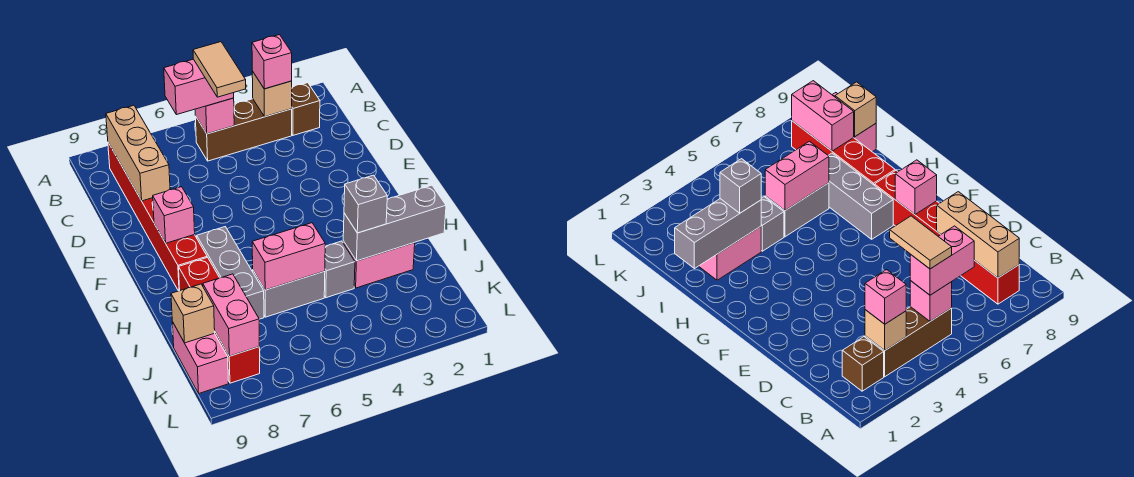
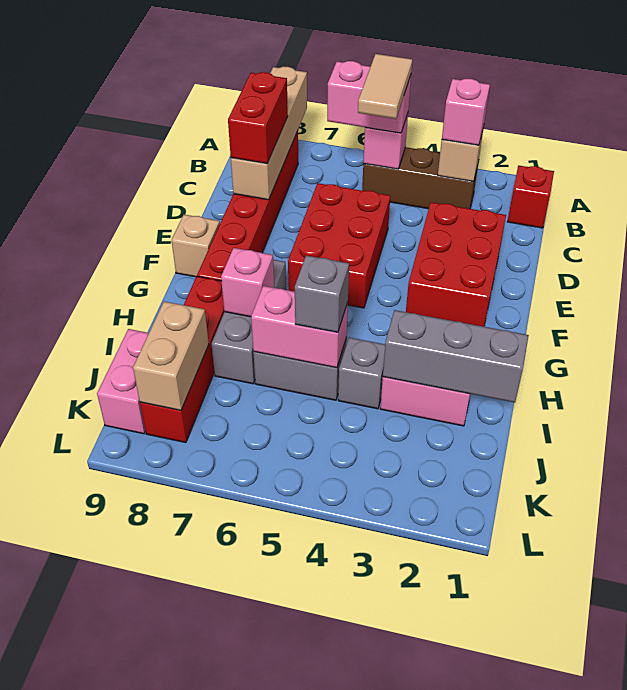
none -> red 1x1 brick [507,165,554,228]
brown 1x1 brick [292,83,320,135] -> none
tan 1x3 brick [106,105,170,201] -> tan 1x4 brick [231,67,307,200]
none -> red 1x2 brick [228,72,288,164]
none -> red 2x3 brick [406,202,506,327]
none -> red 2x3 brick [288,183,390,308]
pink 1x1 brick [153,187,195,243] -> pink 1x1 brick moved to [221,248,274,317]
grey 1x1 brick [344,175,387,233] -> grey 1x1 brick moved to [295,256,349,332]
pink 1x2 brick [203,274,259,356] -> tan 1x2 brick [133,302,209,410]
tan 1x1 brick [171,284,215,343] -> tan 1x1 brick moved to [172,215,220,277]

